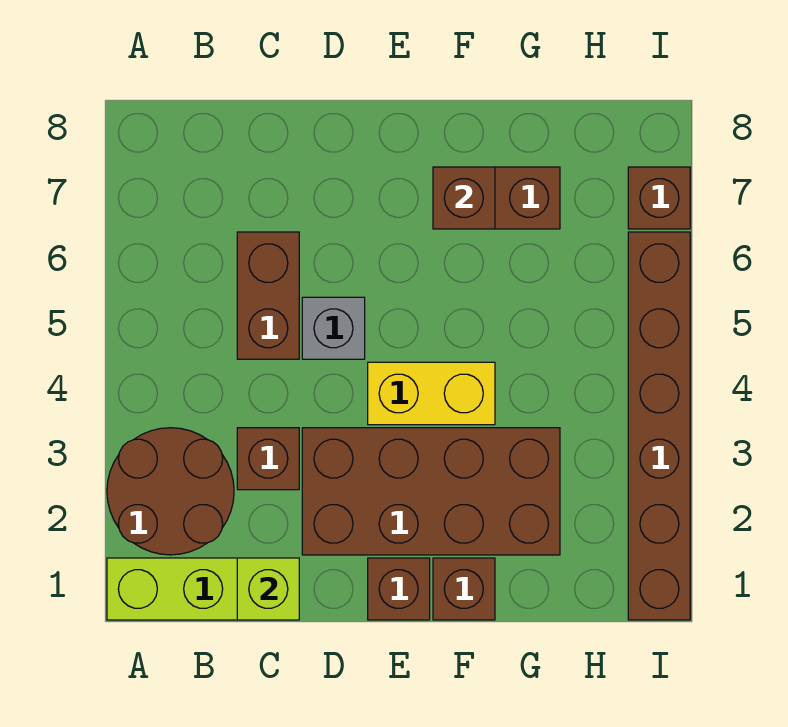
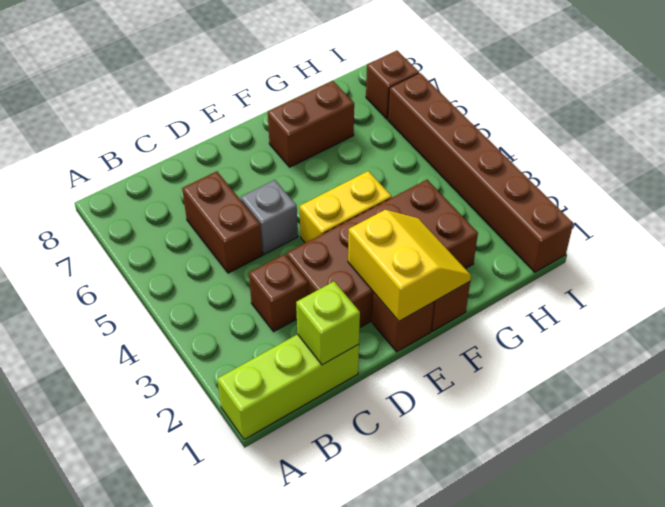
brown 2x2 round brick [107,428,234,555] -> none
none -> yellow 2x2 slope [348,210,471,321]
brown 1x1 brick [433,167,495,229] -> none

